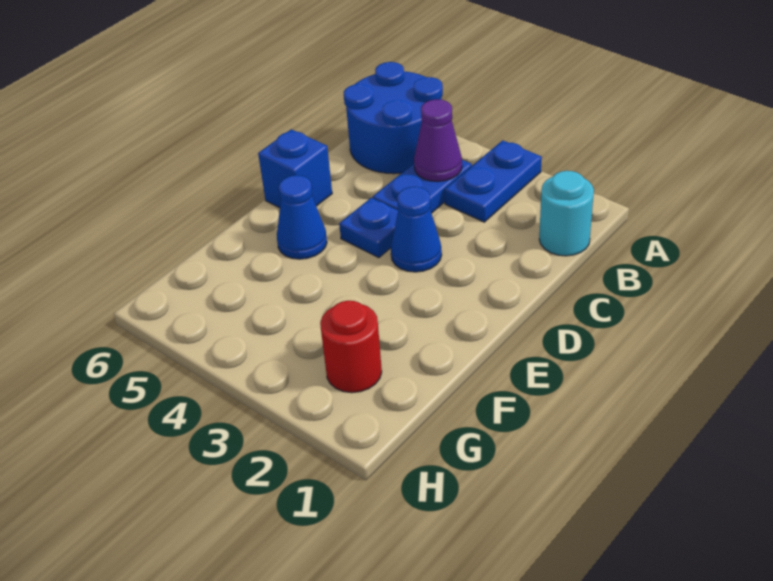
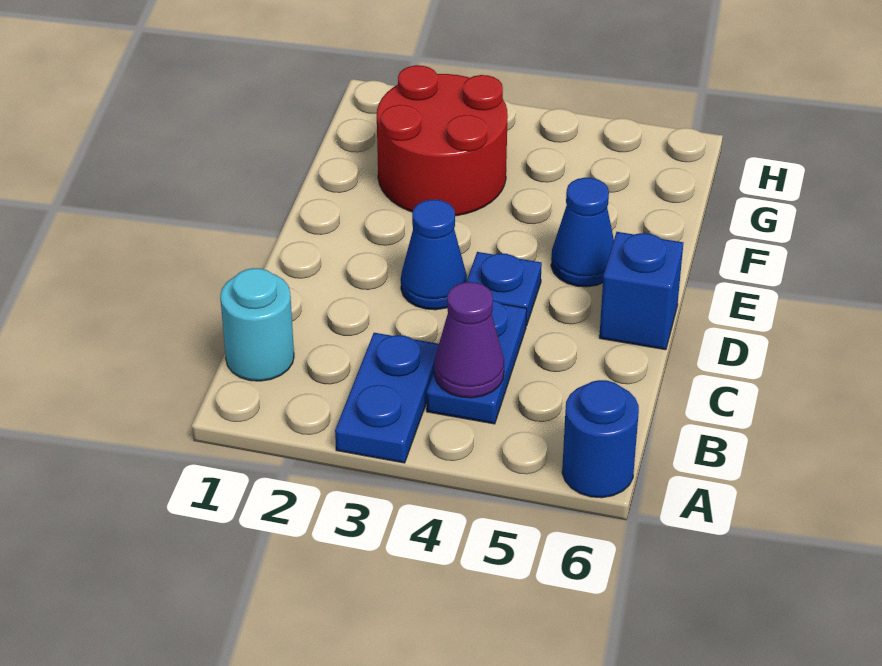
blue 2x2 round brick [344,62,443,174] -> blue 1x1 round brick [562,380,639,498]
red 1x1 round brick [320,301,382,393] -> red 2x2 round brick [377,65,508,216]

